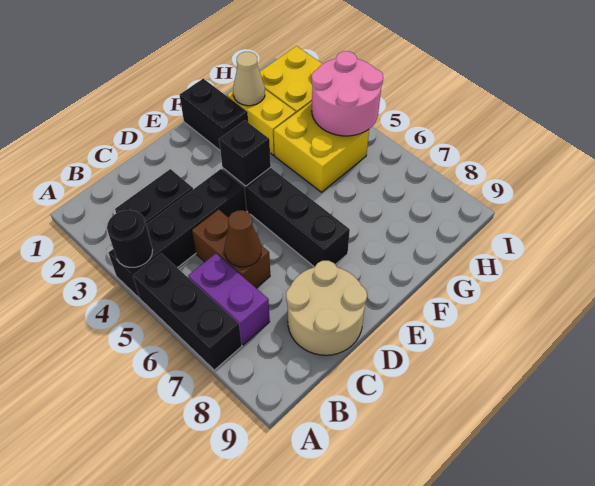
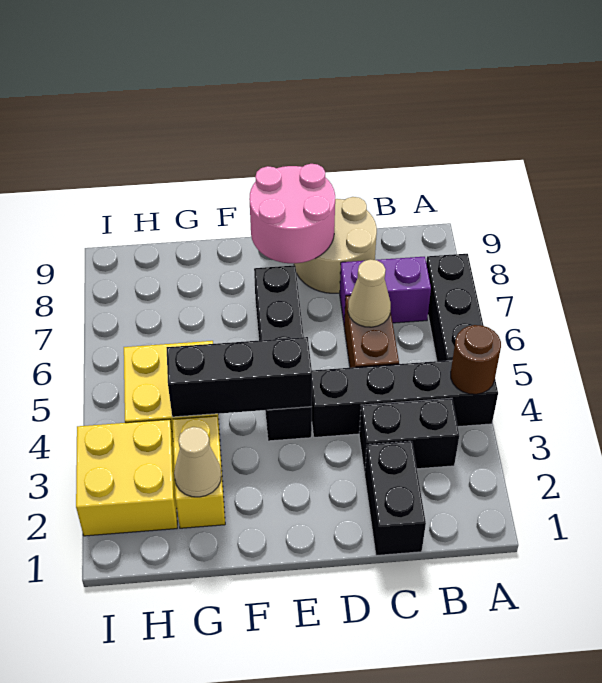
black 1x1 round brick [107,210,153,267] -> brown 1x1 round brick [451,325,501,394]
purple 1x2 brick [188,254,270,345] -> purple 1x2 brick turned to [340,257,431,323]
brown 1x1 cone [224,210,261,267] -> tan 1x1 cone [348,259,391,327]
black 1x1 brick [219,121,271,186] -> black 1x3 brick [166,337,312,417]
black 1x2 brick [180,79,248,150] -> black 1x2 brick moved to [365,441,426,556]
pink 2x2 round brick [312,51,383,136] -> pink 2x2 round brick moved to [249,164,335,263]

